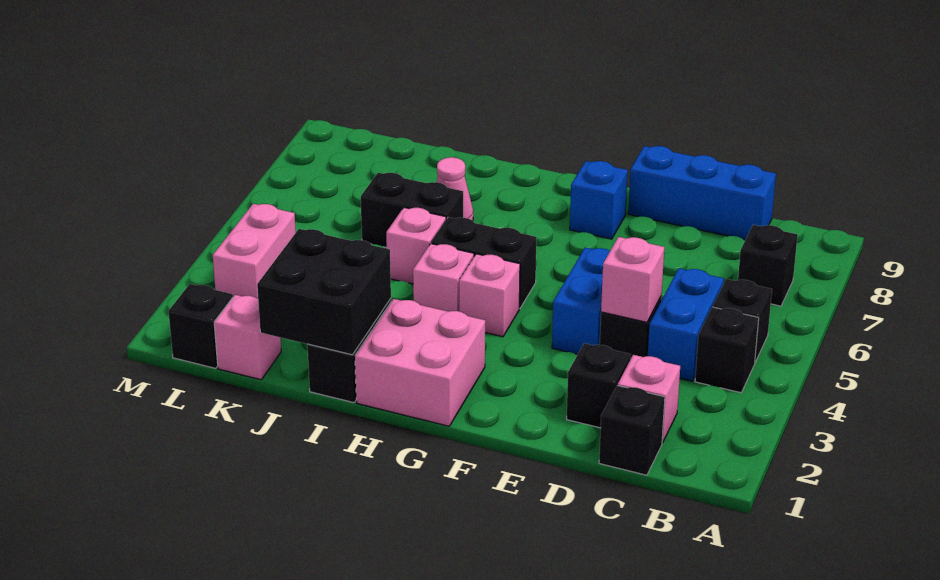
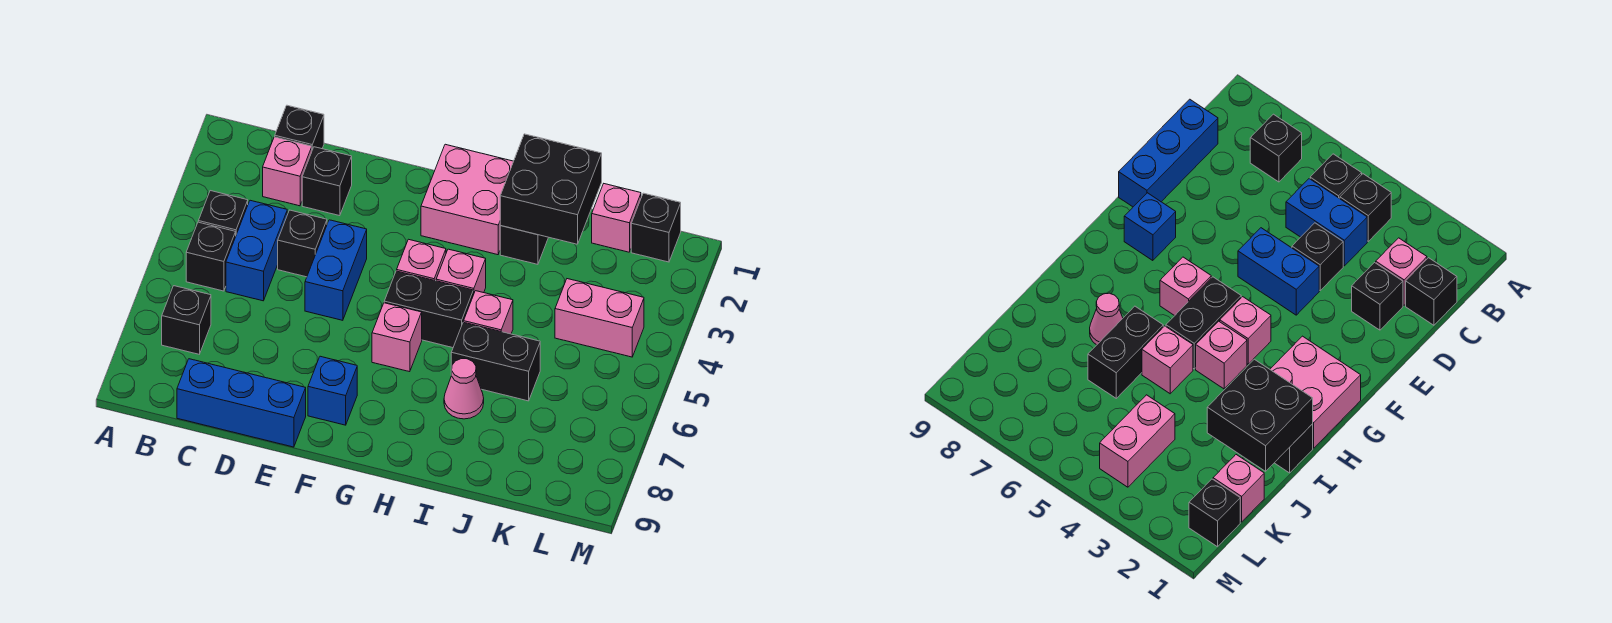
pink 1x1 brick [601,237,664,322] -> pink 1x1 brick moved to [372,303,422,372]
pink 1x2 brick [213,204,296,299] -> pink 1x2 brick turned to [555,279,644,357]

